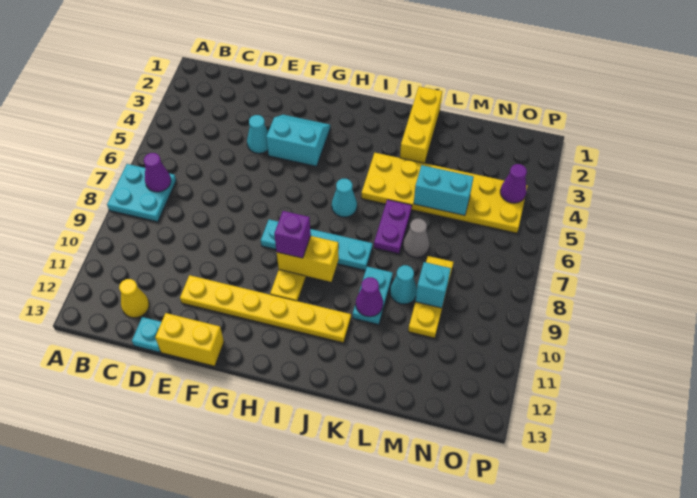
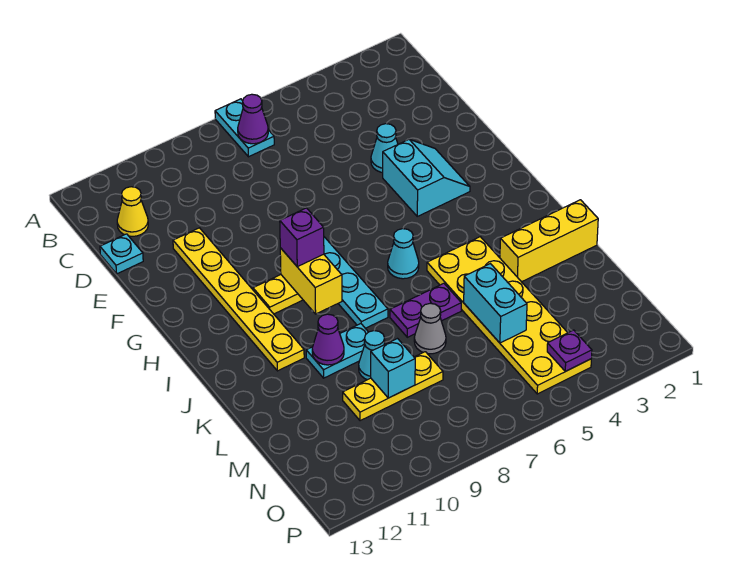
cyan 2x2 plate [107,164,176,222] -> cyan 1x2 plate [215,99,274,157]
yellow 1x2 brick [155,313,224,366] -> none
purple 1x1 cone [500,164,527,203] -> purple 1x1 plate [547,330,592,371]

